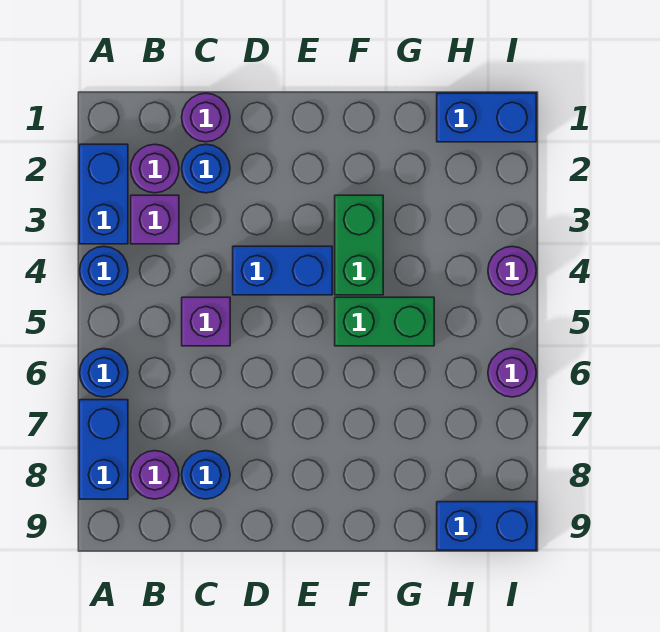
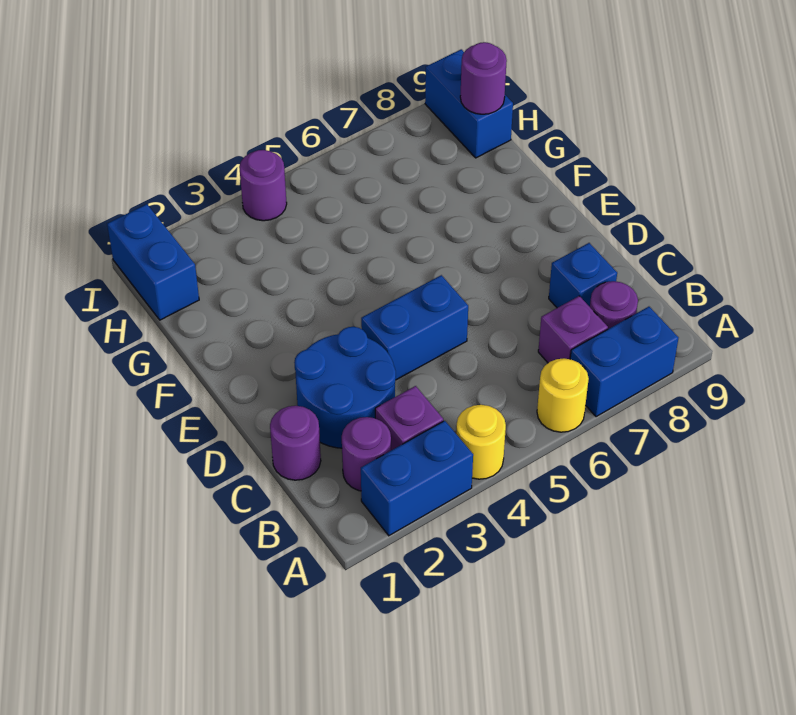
blue 1x1 round brick [80,246,128,295] -> yellow 1x1 round brick [456,405,506,479]
blue 1x1 round brick [80,349,128,397] -> yellow 1x1 round brick [537,358,589,432]
blue 1x1 round brick [182,144,230,193] -> blue 2x2 round brick [294,327,396,448]
purple 1x1 brick [182,297,230,346] -> purple 1x1 brick moved to [538,296,608,363]
blue 1x1 round brick [182,451,230,499] -> blue 1x1 brick [549,243,617,308]
blue 1x2 brick [233,246,332,295] -> blue 1x2 brick turned to [361,275,468,380]
green 1x2 brick [335,195,383,295] -> none
green 1x2 brick [335,297,434,346] -> none
purple 1x1 round brick [488,349,536,397] -> purple 1x1 round brick moved to [460,42,507,114]

